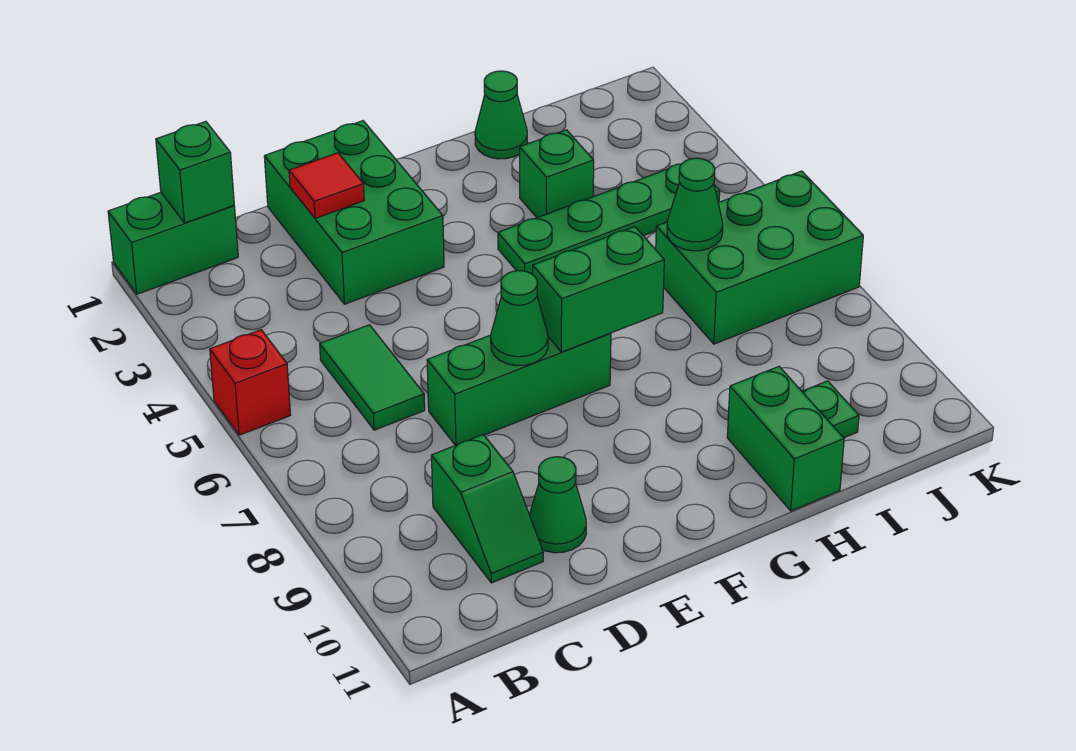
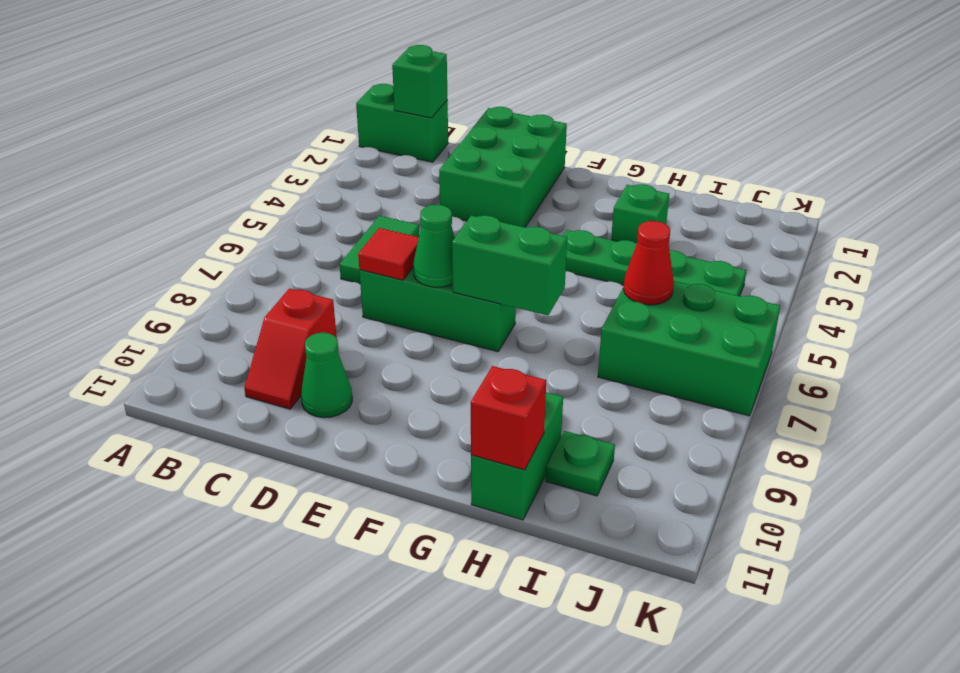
red 1x1 brick [210,330,290,435] -> red 1x1 brick moved to [471,366,546,470]
green 1x2 slope [431,435,543,583] -> red 1x2 slope [244,289,337,409]
red 1x1 tile [289,153,364,219] -> red 1x1 tile moved to [358,228,419,280]
green 1x1 cone [475,71,528,159] -> none
green 1x1 cone [667,158,723,251] -> red 1x1 cone [624,221,674,305]

